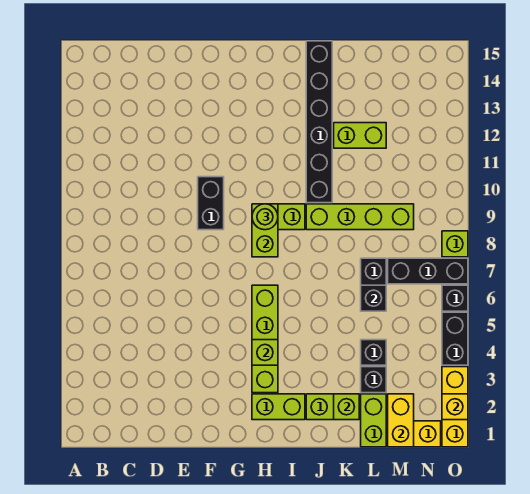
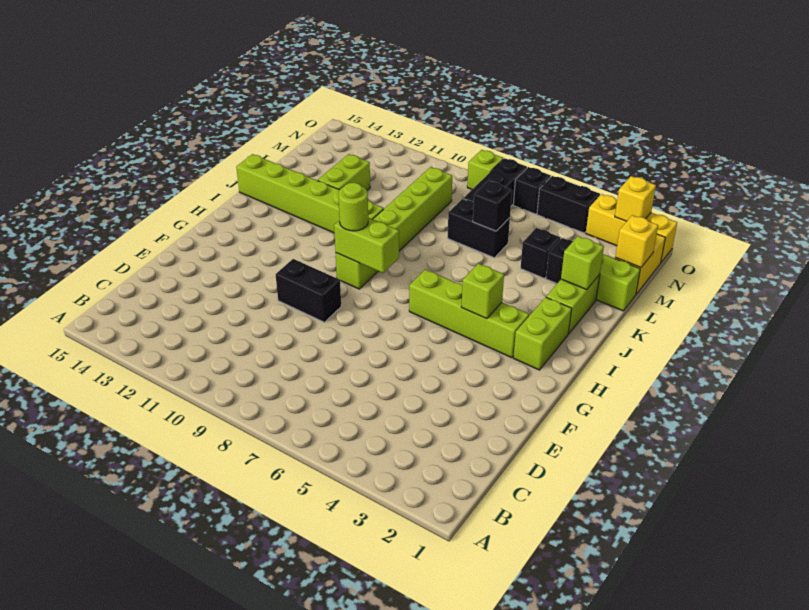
black 1x6 brick [306,41,332,203] -> lime 1x6 brick [236,154,384,233]
yellow 1x2 brick [388,394,414,447] -> yellow 1x1 brick [615,215,658,268]

